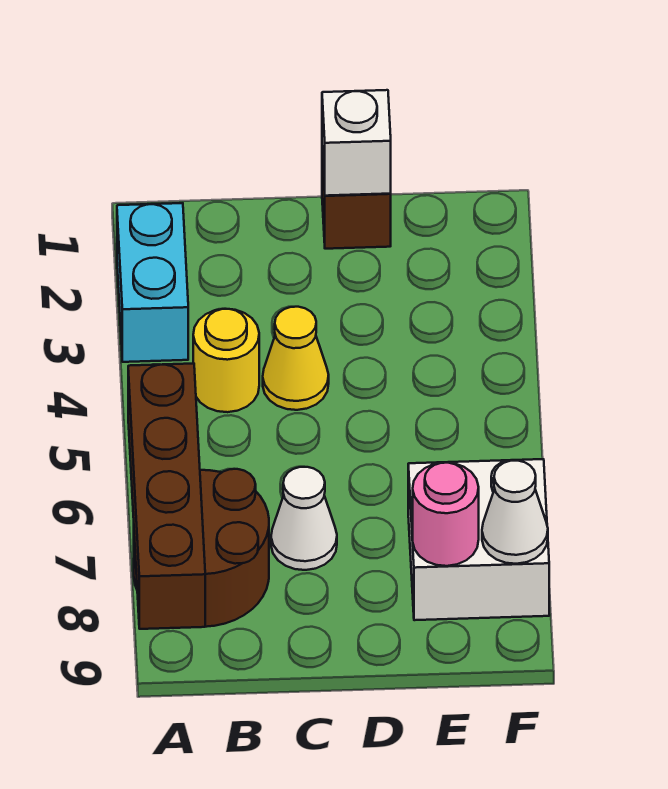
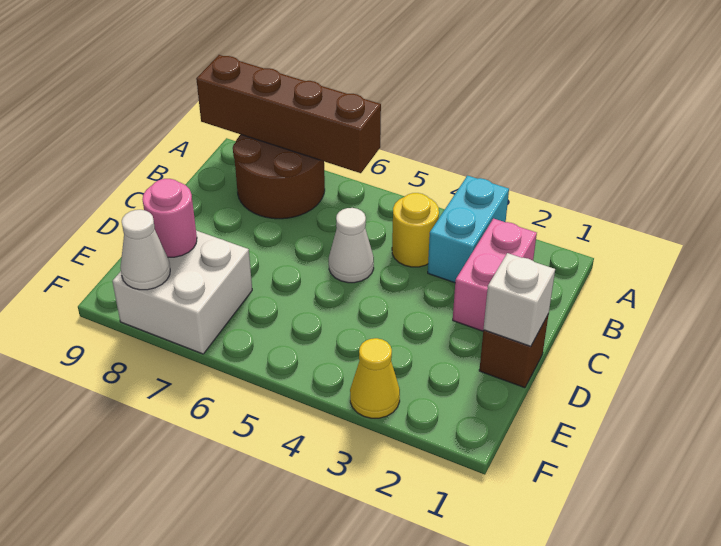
cyan 1x2 brick [117,203,188,362] -> cyan 1x2 brick turned to [428,176,509,283]
none -> pink 1x2 brick [453,219,537,331]
yellow 1x1 cone [263,307,329,410] -> yellow 1x1 cone moved to [350,338,400,418]
white 1x1 cone [271,467,337,570] -> white 1x1 cone moved to [329,208,374,283]

